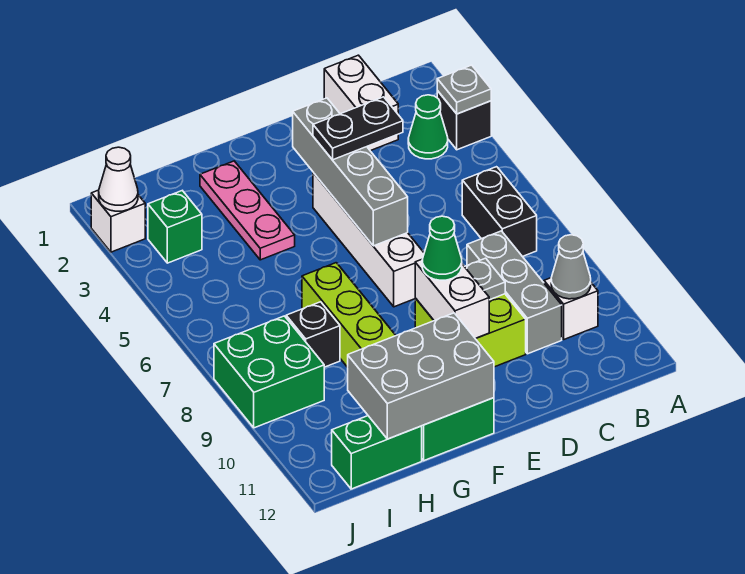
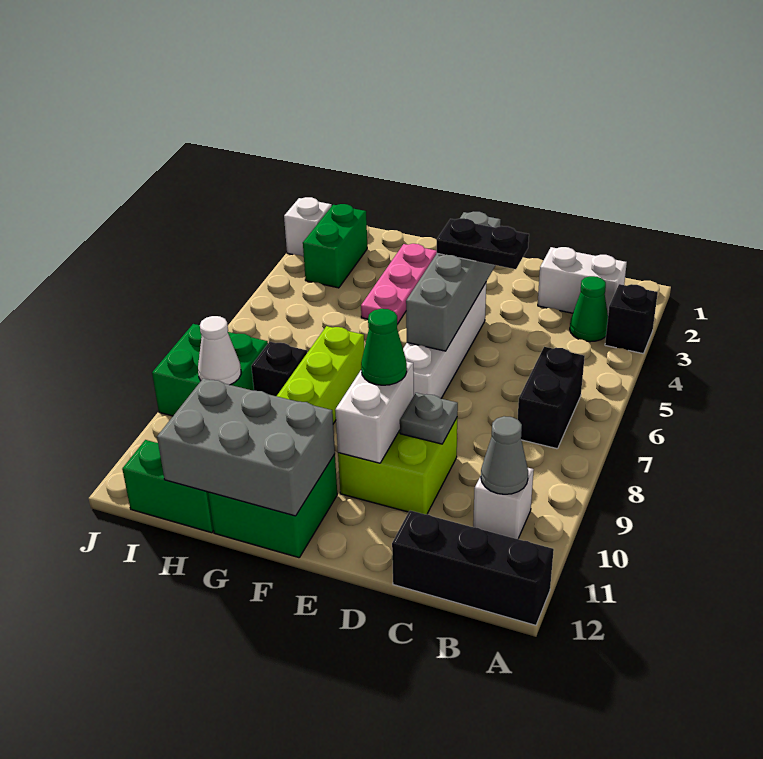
grey 1x1 plate [437,65,491,114] -> none
none -> black 1x3 brick [392,511,554,625]
white 1x2 brick [324,55,398,151] -> white 1x2 brick turned to [538,247,627,313]
grey 1x3 brick [467,231,562,354] -> none
green 1x1 brick [148,191,202,263] -> green 1x2 brick [303,204,367,288]
white 1x1 cone [99,147,138,211] -> white 1x1 cone moved to [198,316,241,385]

